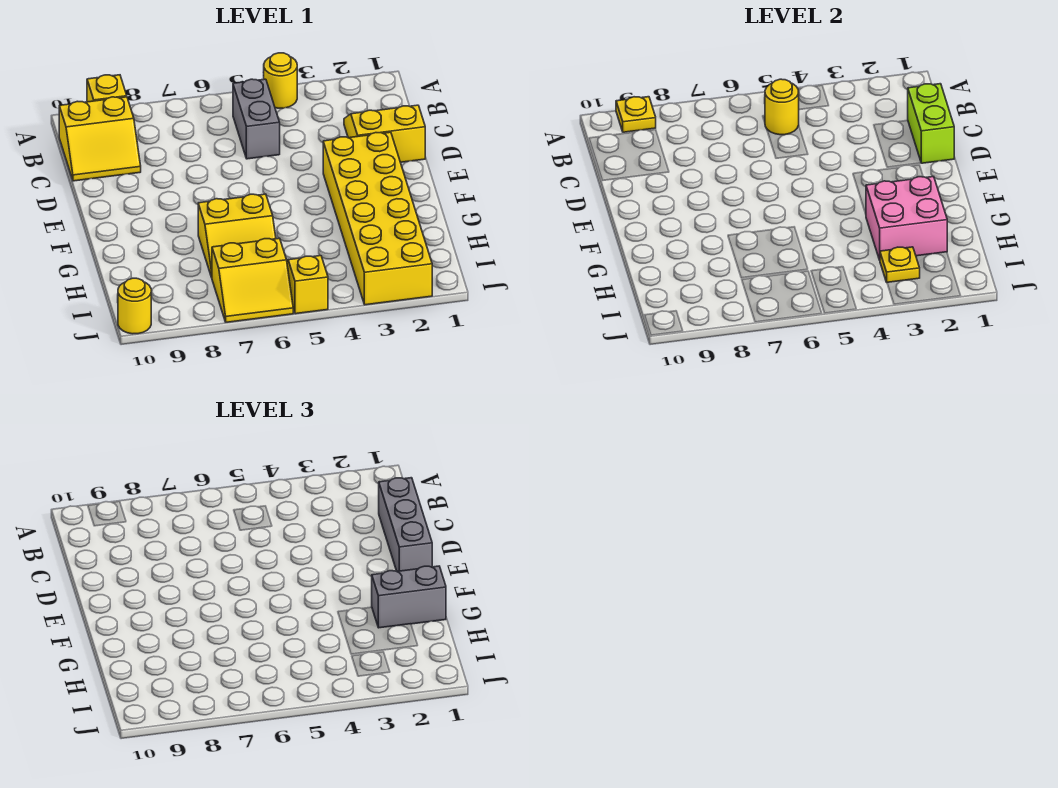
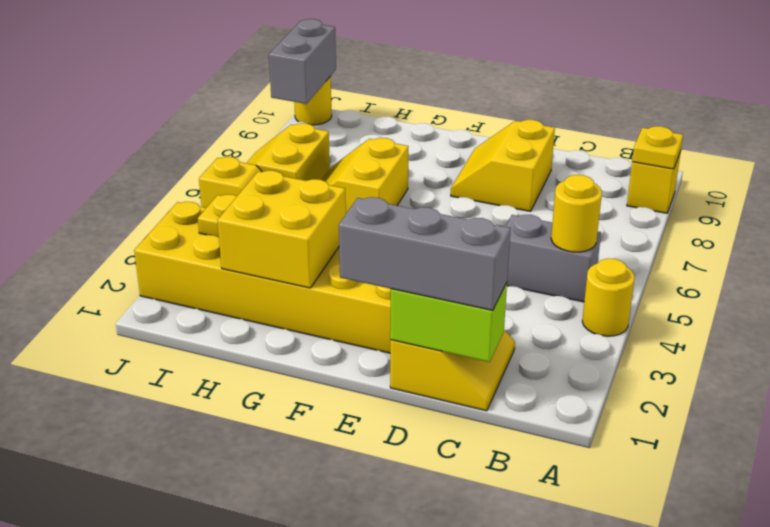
yellow 2x2 slope [59,97,141,181] -> yellow 2x2 slope moved to [451,120,555,211]
grey 1x2 brick [372,566,446,628] -> grey 1x2 brick moved to [269,19,336,104]
pink 2x2 brick [866,177,947,260] -> yellow 2x2 brick [217,171,346,288]

